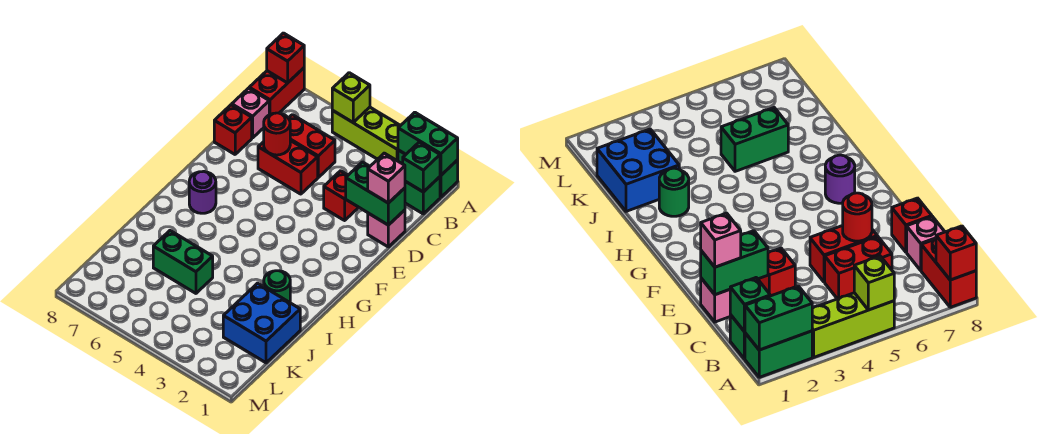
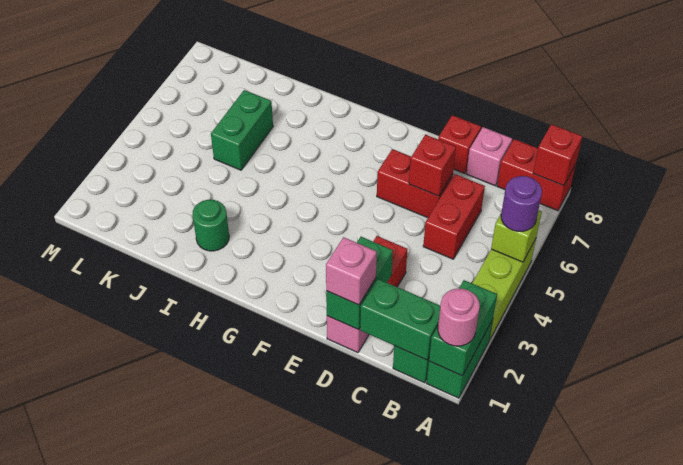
none -> pink 1x1 round brick [438,289,480,346]
green 1x1 brick [403,142,440,192] -> green 1x2 brick [360,279,440,360]
red 1x2 brick [258,141,318,194] -> red 1x2 brick turned to [377,149,453,218]
red 1x1 round brick [264,113,290,155] -> red 1x1 brick [409,135,456,196]
purple 1x1 round brick [189,171,216,213] -> purple 1x1 round brick moved to [501,176,542,231]
blue 2x2 brick [223,283,300,363] -> none

